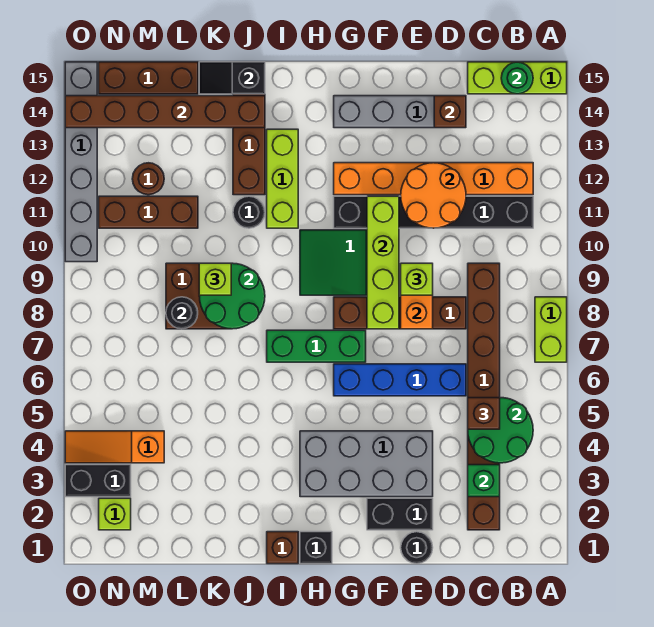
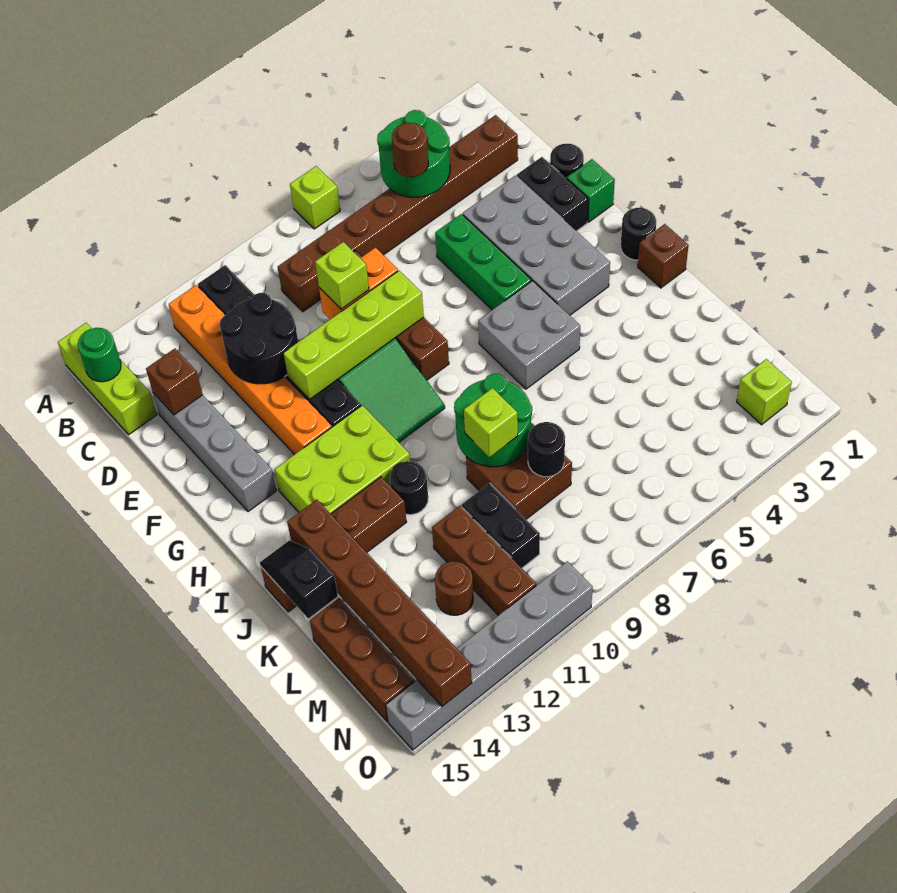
lime 1x2 brick [535,297,567,362] -> lime 1x1 brick [290,166,340,229]
green 1x1 brick [468,465,500,497] -> green 1x1 brick moved to [567,159,615,222]
brown 1x1 brick [468,398,500,429] -> brown 1x1 round brick [392,123,428,177]
blue 1x4 brick [334,364,466,396] -> none
orange 2x2 round brick [401,163,466,228] -> black 2x2 round brick [220,293,298,384]
green 1x3 brick [267,330,366,362] -> green 1x3 brick moved to [435,214,531,310]
black 1x1 brick [300,532,332,564] -> black 1x1 round brick [621,208,656,260]
none -> grey 2x2 brick [478,281,580,389]
lime 1x3 brick [267,129,298,228] -> lime 2x3 brick [275,405,410,514]
black 1x2 slope [199,62,265,94] -> black 1x2 slope turned to [260,540,338,619]
orange 1x3 slope [65,431,164,463] -> none
black 1x2 brick [65,465,131,497] -> black 1x2 brick moved to [462,483,540,568]

